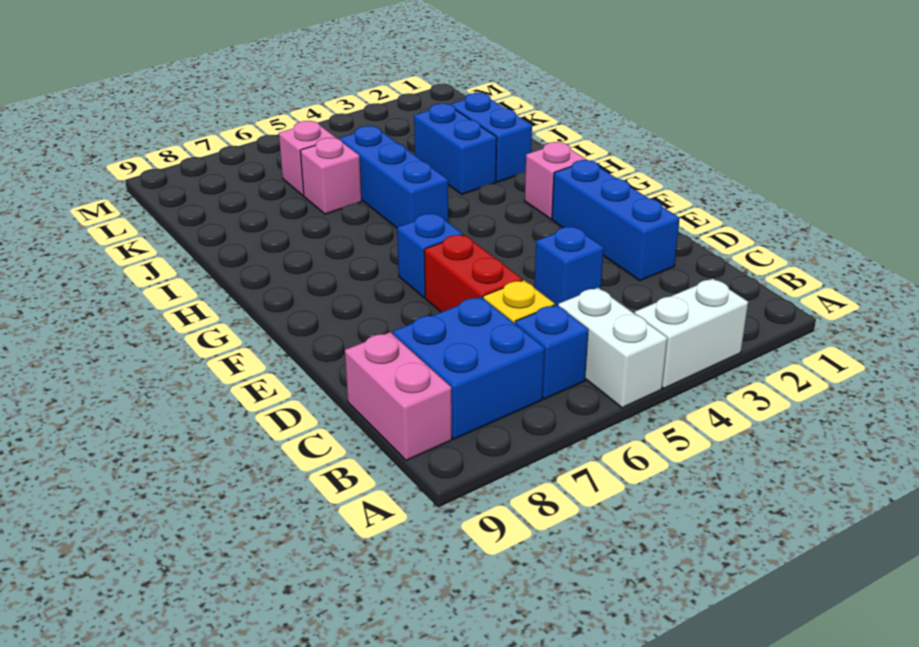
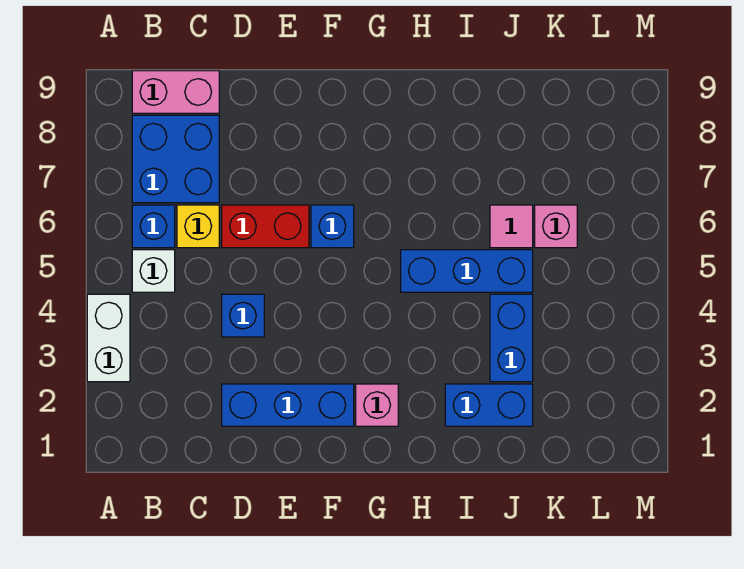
white 1x2 brick [558,288,667,408] -> white 1x1 brick [132,250,175,292]
blue 1x2 brick [414,104,497,194] -> blue 1x2 brick turned to [490,294,533,382]
pink 1x1 brick [300,138,362,214] -> pink 1x1 tile [490,205,533,248]

